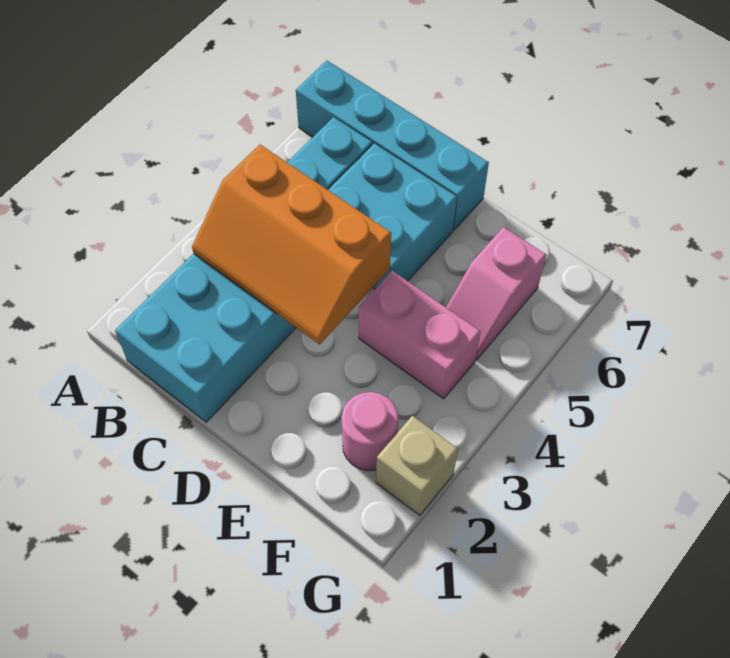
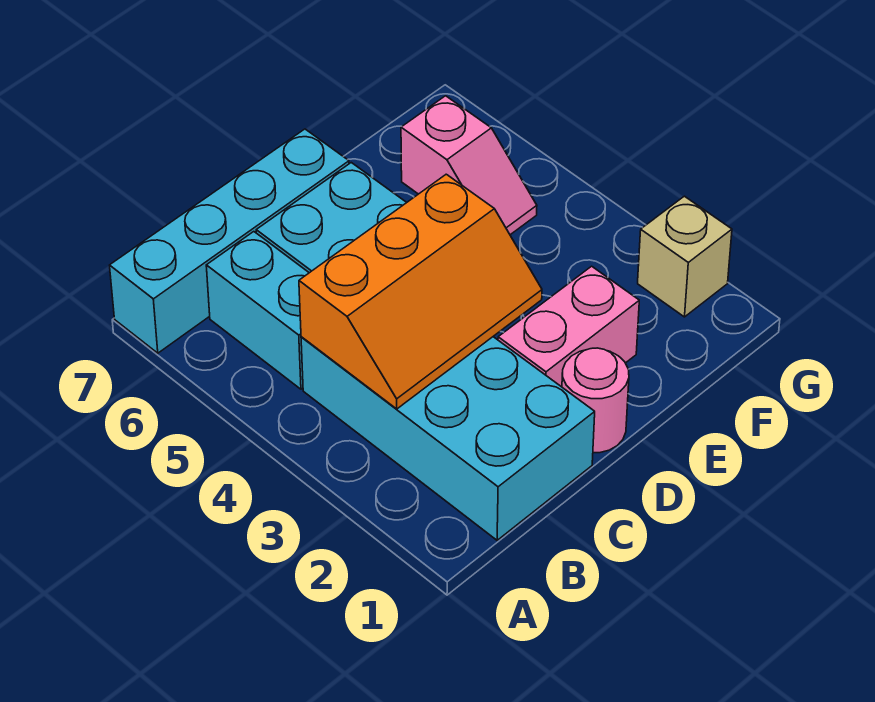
pink 1x2 brick [359,271,481,399] -> pink 1x2 brick moved to [498,266,639,387]
pink 1x1 round brick [341,392,398,471] -> pink 1x1 round brick moved to [562,348,629,453]

